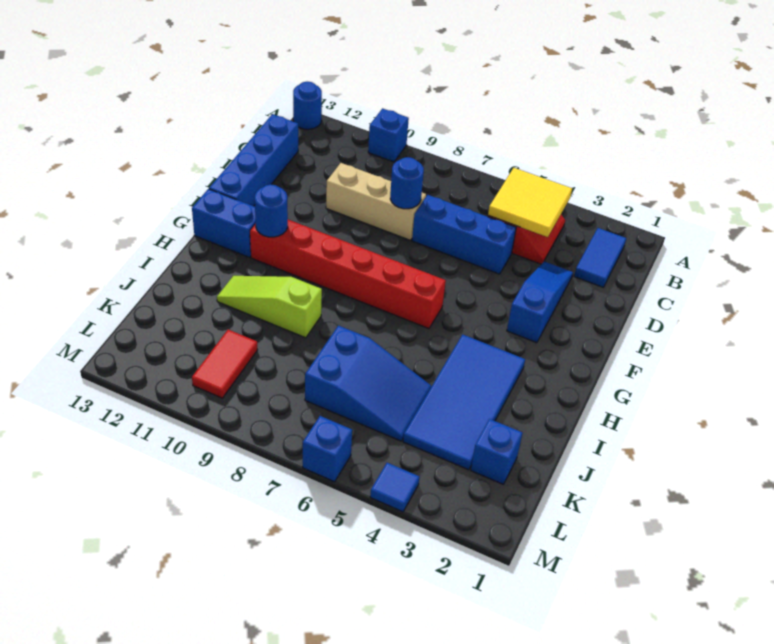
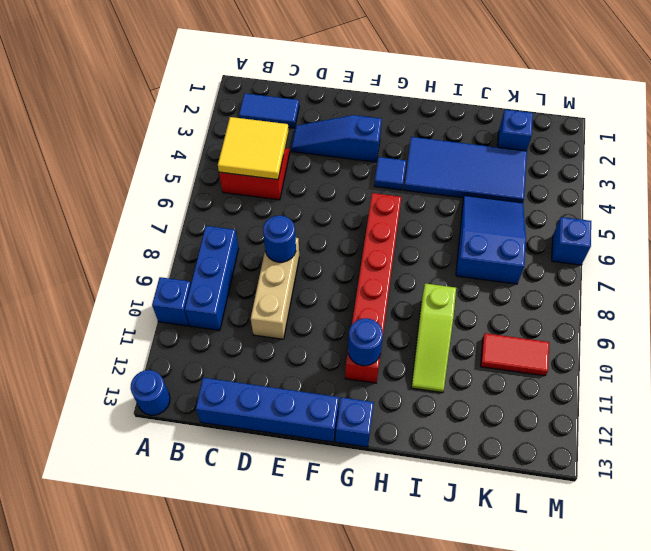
blue 1x3 brick [412,195,516,274] -> blue 1x3 brick moved to [185,226,239,330]
blue 1x2 brick [192,189,256,257] -> blue 1x1 brick [336,397,374,447]
blue 1x1 tile [370,463,419,512] -> blue 1x1 tile moved to [374,157,406,190]

